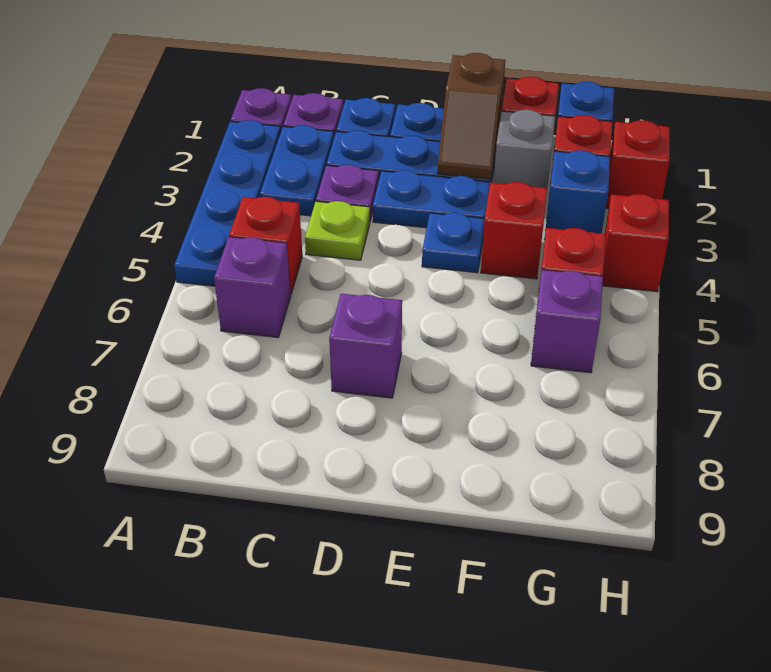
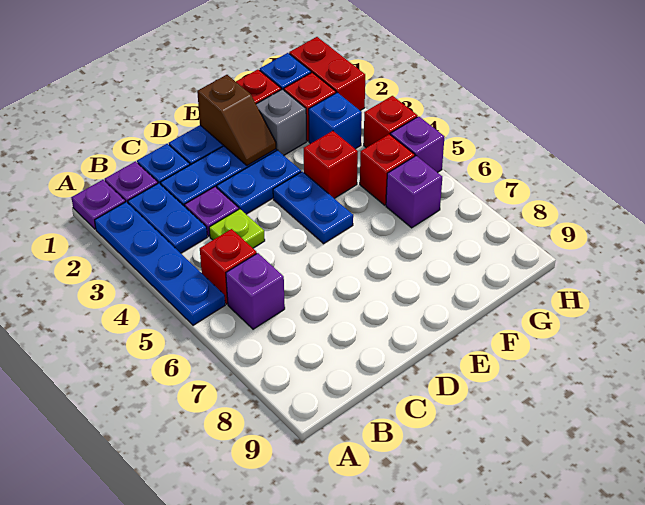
purple 1x1 brick [329,294,402,398] -> purple 1x1 brick moved to [391,116,444,173]
blue 1x1 plate [422,213,485,273] -> blue 1x2 plate [273,172,353,244]
red 1x1 brick [606,120,670,209] -> red 1x2 brick [289,37,365,110]

